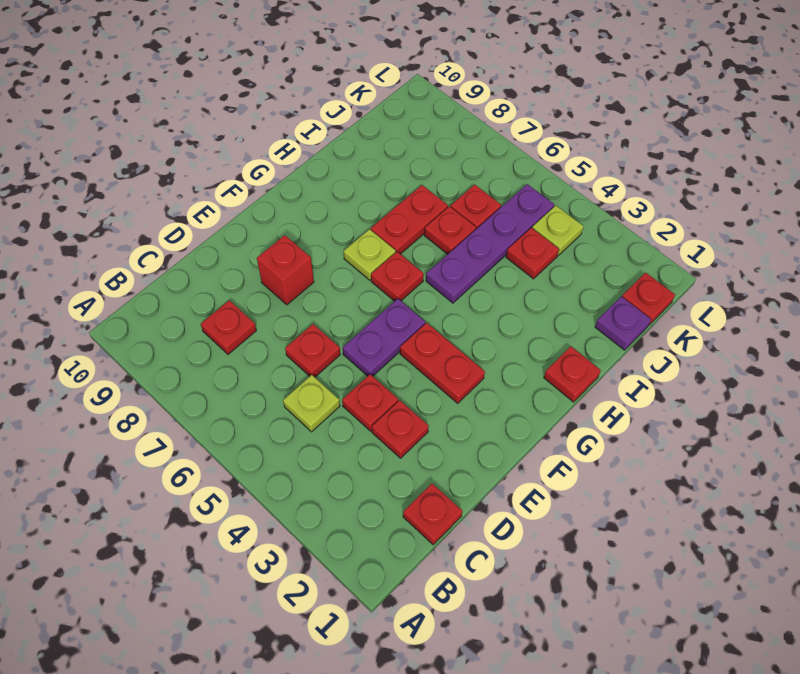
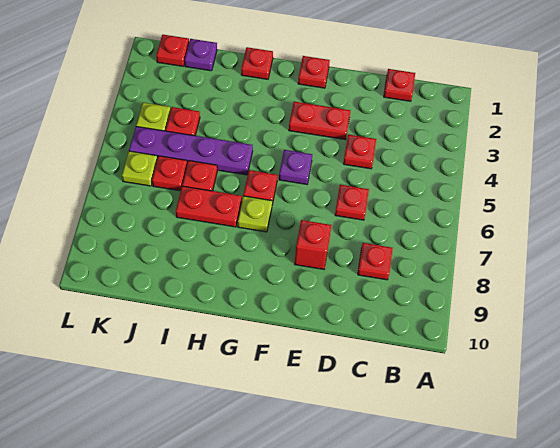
lime 1x1 plate [283,375,340,432] -> lime 1x1 plate moved to [122,151,157,186]
red 1x1 plate [372,400,429,458] -> red 1x1 plate moved to [298,56,330,88]
purple 1x2 plate [343,299,425,376] -> purple 1x1 plate [279,150,312,184]
red 1x2 plate [400,323,485,403] -> red 1x2 plate turned to [289,102,350,140]

